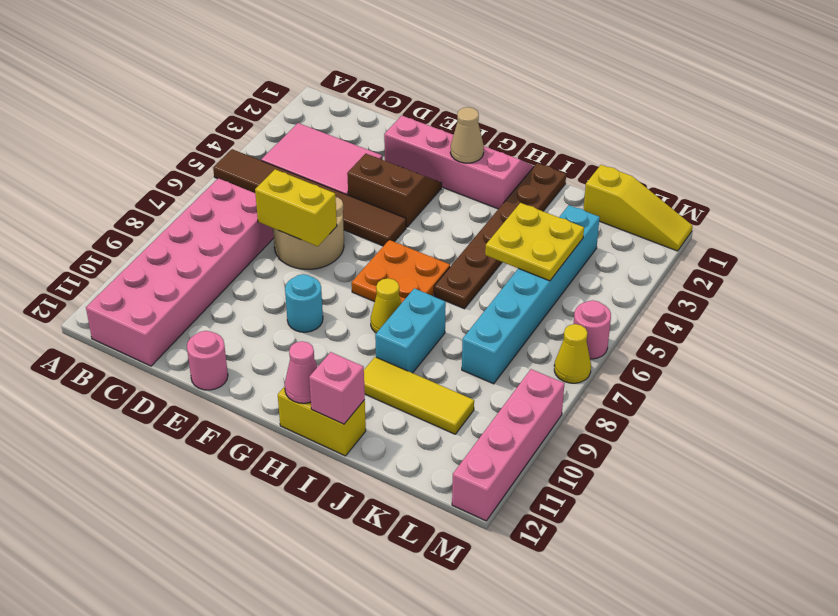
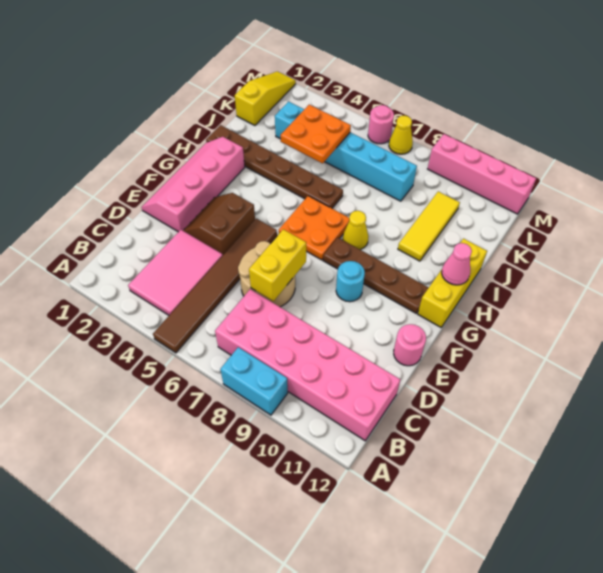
tan 1x1 cone [450,107,484,163] -> none
none -> brown 1x4 plate [323,238,429,313]
yellow 1x2 brick [278,386,366,456] -> yellow 1x3 brick [418,239,487,327]
cyan 1x2 brick [375,288,446,373] -> cyan 1x2 brick moved to [220,347,288,415]
pink 1x1 brick [309,352,365,424] -> none
yellow 2x2 plate [485,203,584,281] -> orange 2x2 plate [281,105,351,163]

